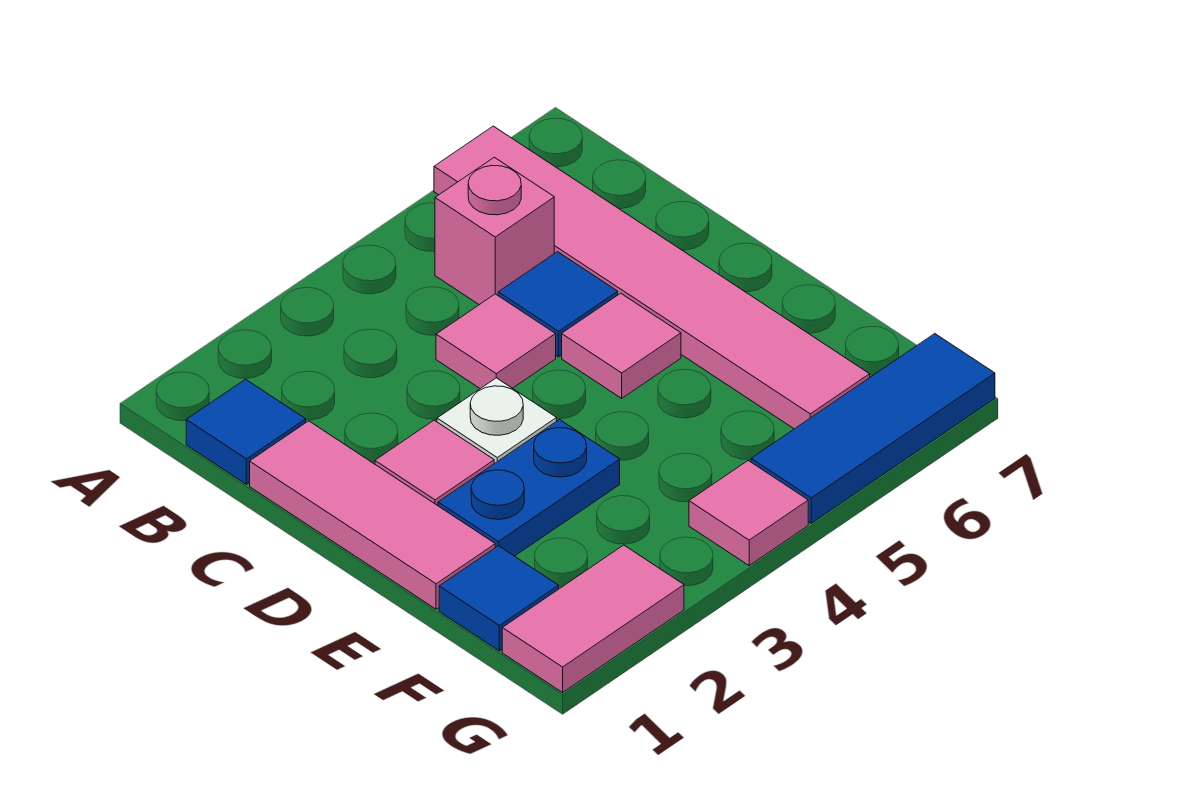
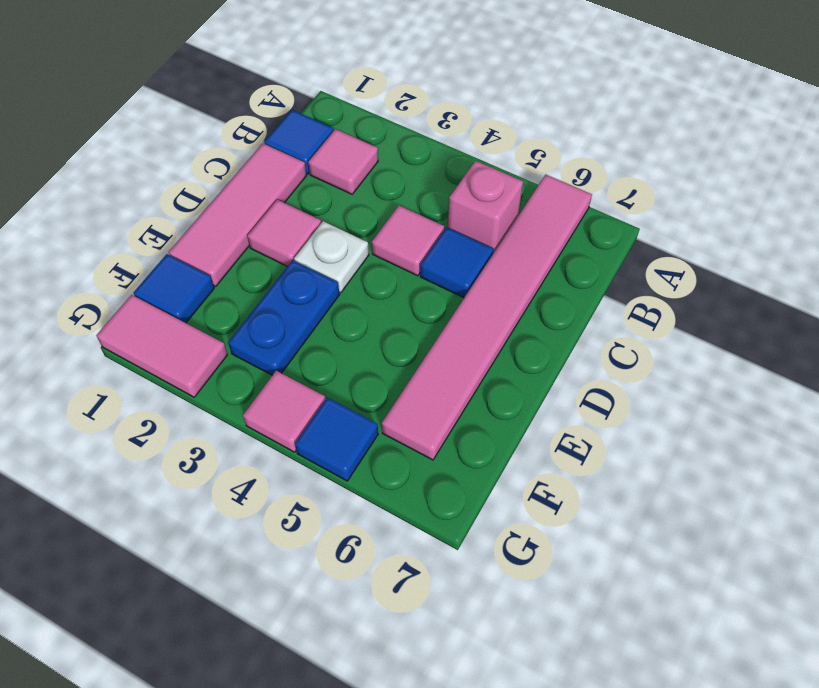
pink 1x1 tile [562,293,681,398] -> pink 1x1 tile moved to [308,129,378,194]
blue 1x2 plate [438,420,620,556] -> blue 1x2 plate turned to [228,260,340,375]
blue 1x3 tile [751,334,995,523] -> blue 1x1 tile [295,398,378,481]

